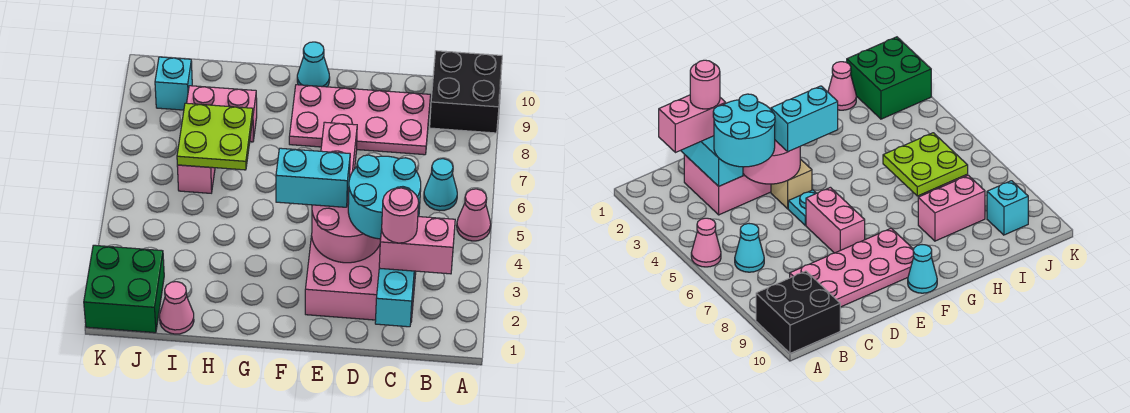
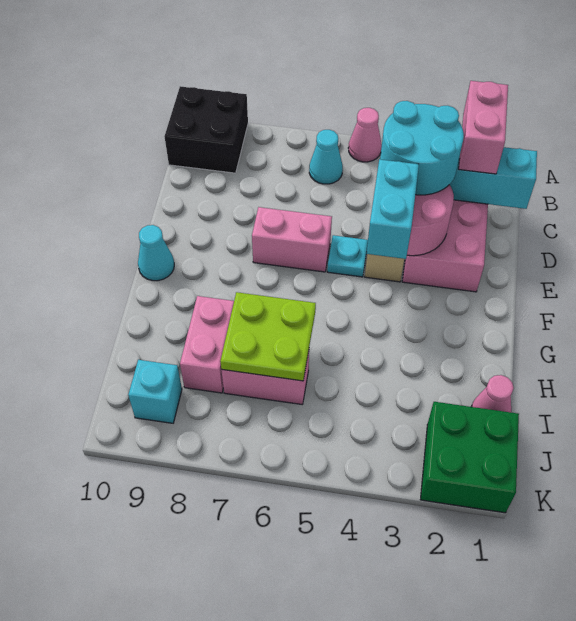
pink 1x1 round brick [382,188,419,243] -> none
pink 2x4 plate [289,85,431,155] -> none

